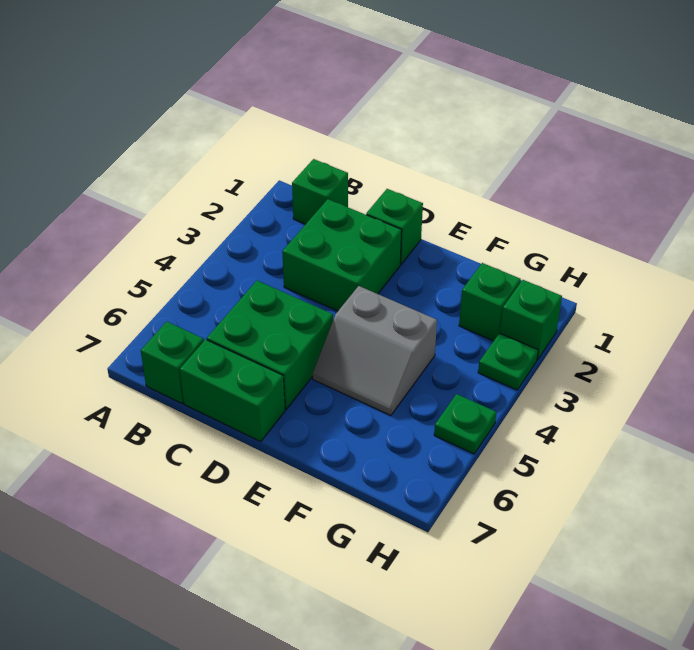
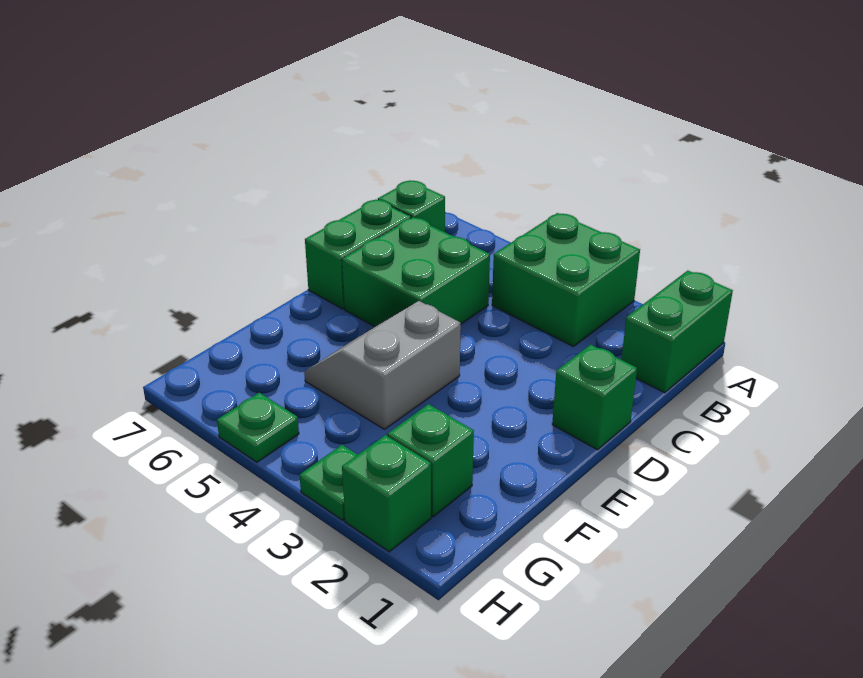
green 1x1 brick [292,159,348,224] -> green 1x2 brick [621,271,733,393]
green 2x2 brick [282,199,402,311] -> green 2x2 brick moved to [492,213,640,346]

